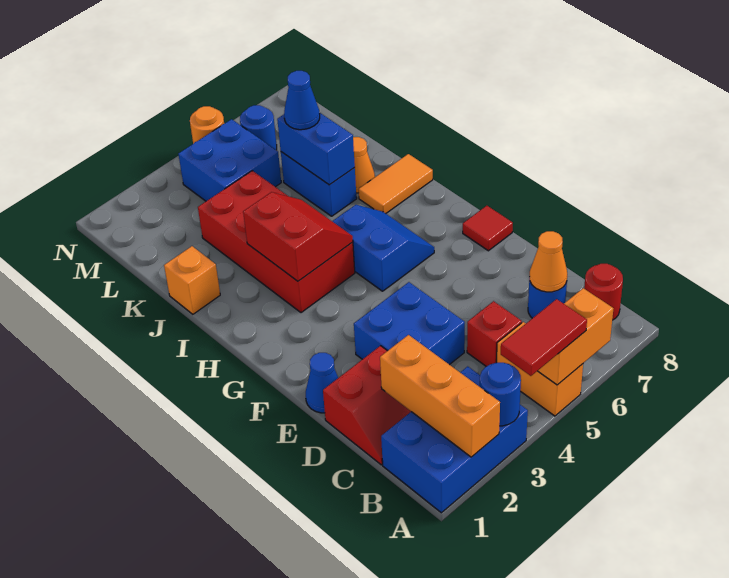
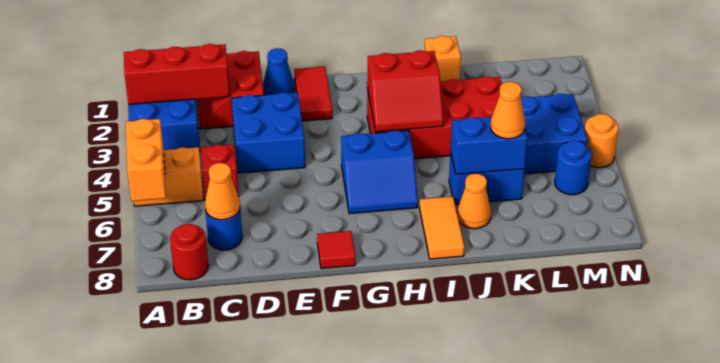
orange 1x3 brick [380,335,500,457] -> red 1x3 brick [124,44,230,104]
blue 1x1 round brick [479,363,521,426] -> none
red 1x2 tile [501,299,587,376] -> red 1x2 tile moved to [294,67,332,121]
blue 1x1 cone [284,71,320,130] -> orange 1x1 cone [491,82,525,139]

